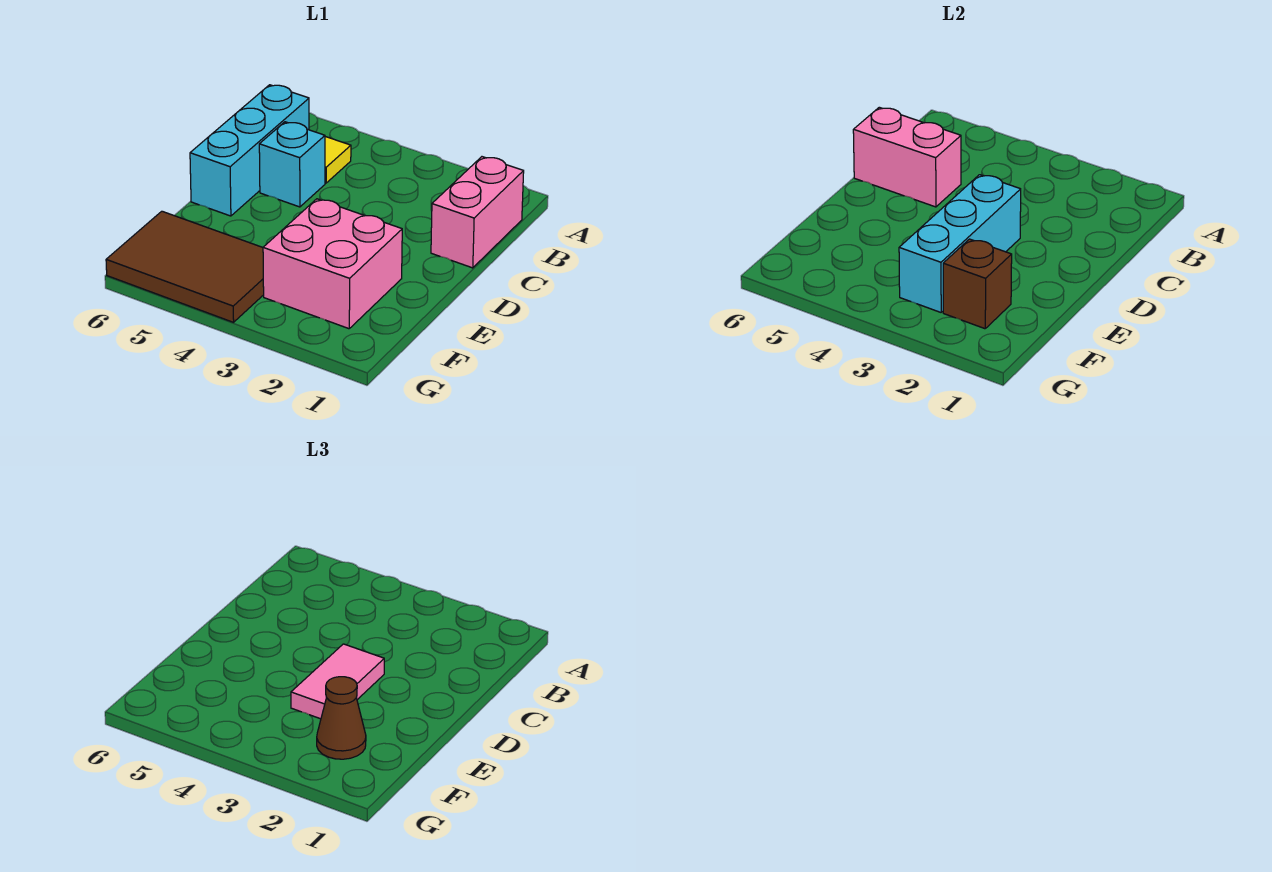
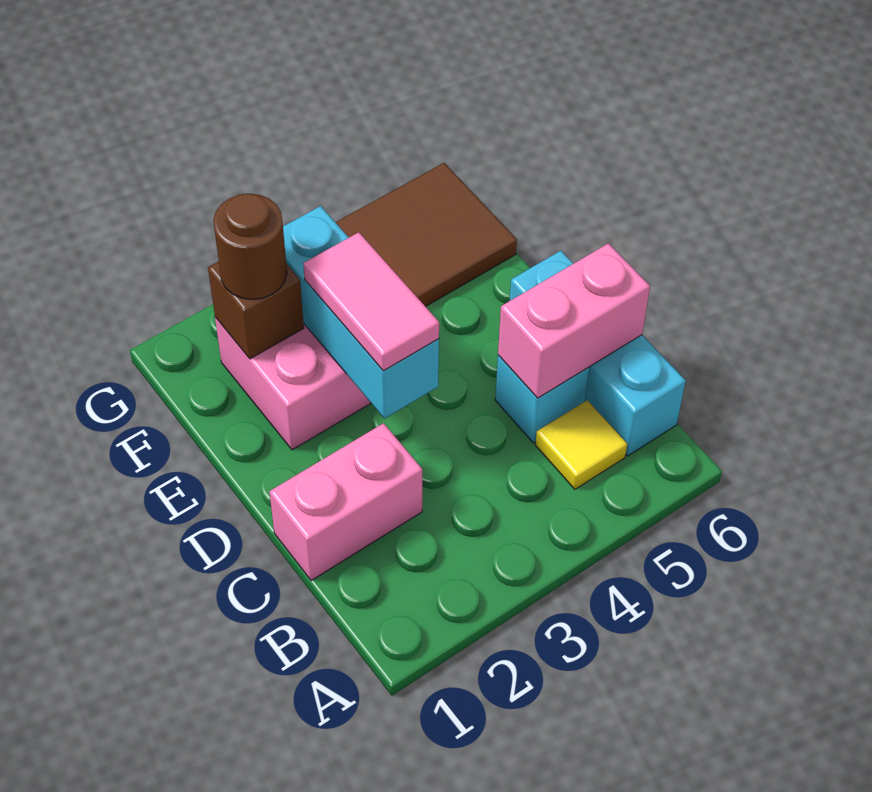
pink 1x2 brick [431,157,524,268] -> pink 1x2 brick turned to [269,423,422,581]
brown 1x1 cone [317,677,366,759] -> brown 1x1 round brick [213,194,287,299]

